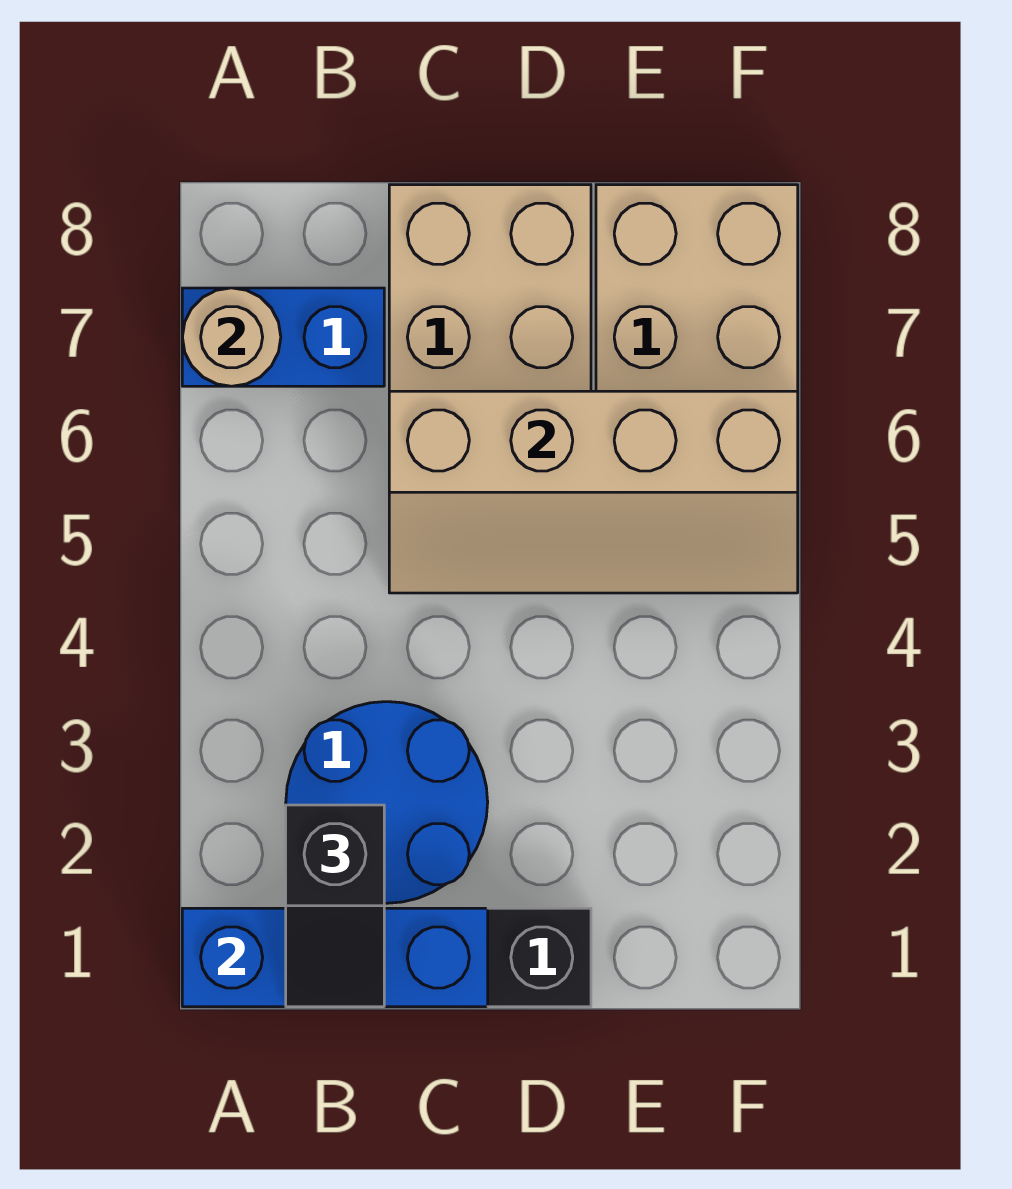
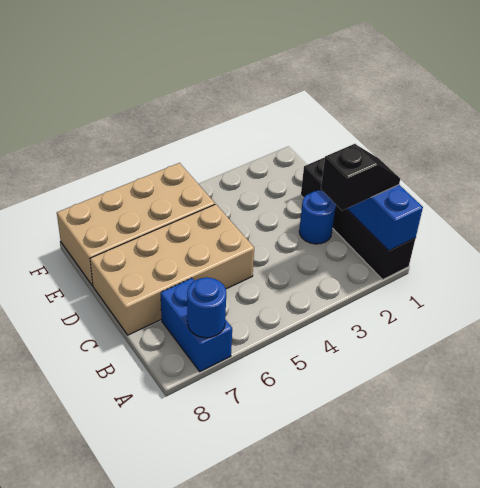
tan 1x1 round brick [182,288,281,386] -> blue 1x1 round brick [187,277,226,338]
blue 2x2 round brick [286,702,488,903] -> blue 1x1 round brick [299,190,336,244]
tan 2x4 slope [389,391,798,593] -> none

